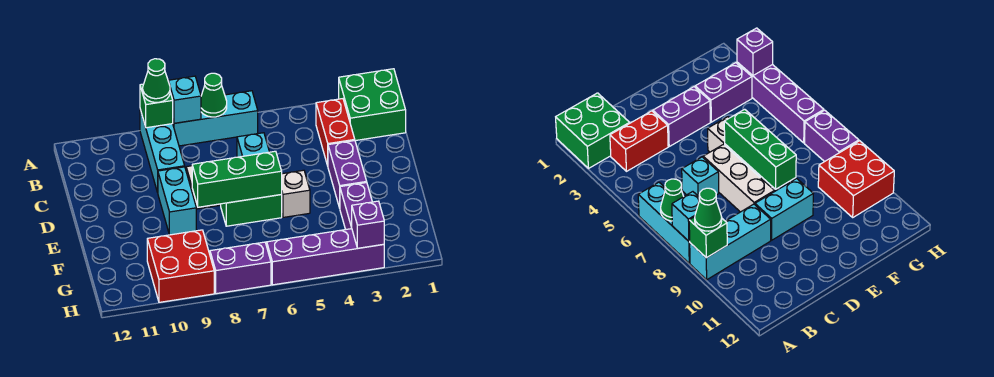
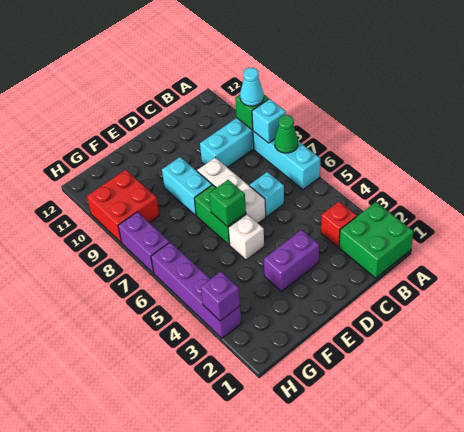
green 1x1 cone [143,59,170,102] -> cyan 1x1 cone [240,68,264,106]
red 1x2 brick [316,99,355,166] -> red 1x1 brick [321,201,357,247]
cyan 1x2 brick [158,167,196,235] -> cyan 1x2 brick turned to [162,157,212,215]
green 1x3 brick [192,151,282,207] -> green 1x1 brick [209,180,246,227]
purple 1x2 brick [340,183,372,230] -> none

